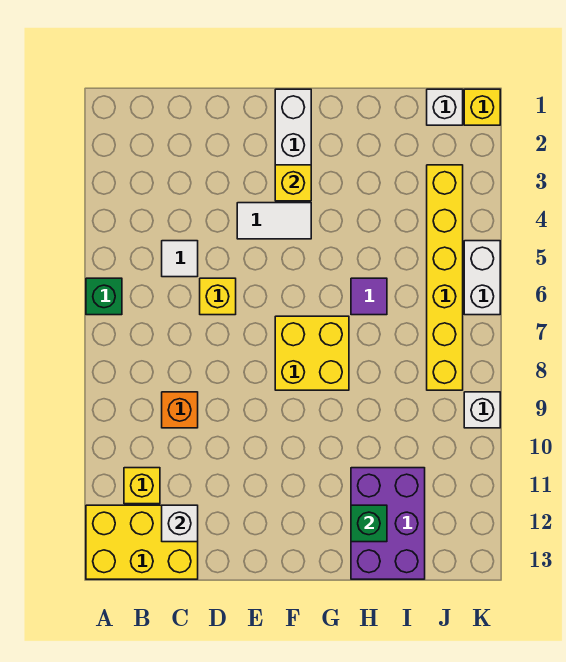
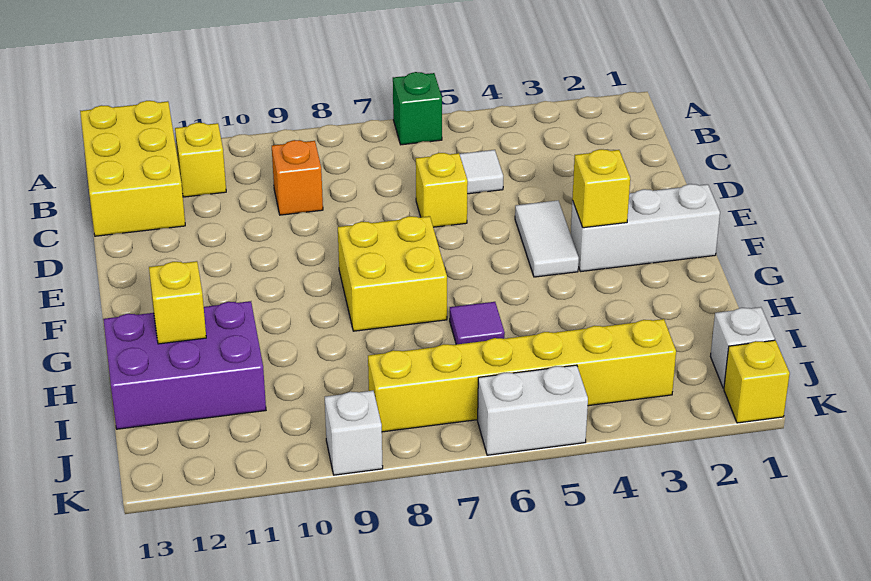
white 1x1 brick [162,505,198,542] -> none
green 1x1 brick [351,505,387,542] -> yellow 1x1 brick [149,261,206,344]

